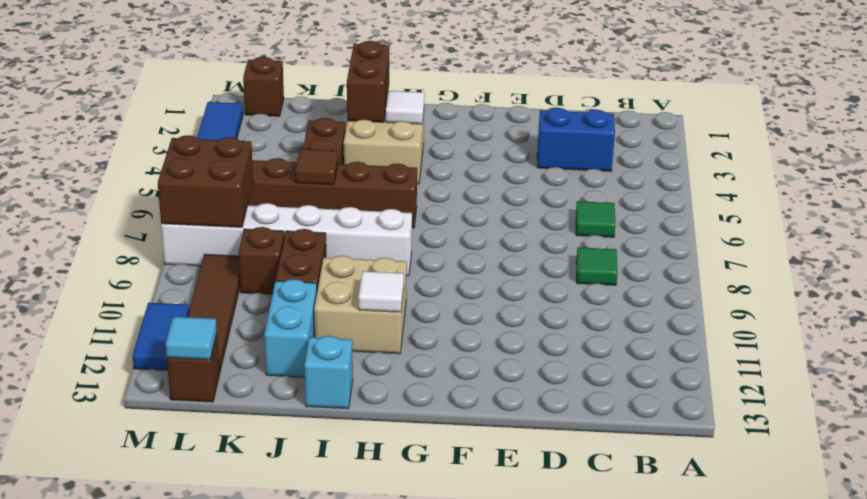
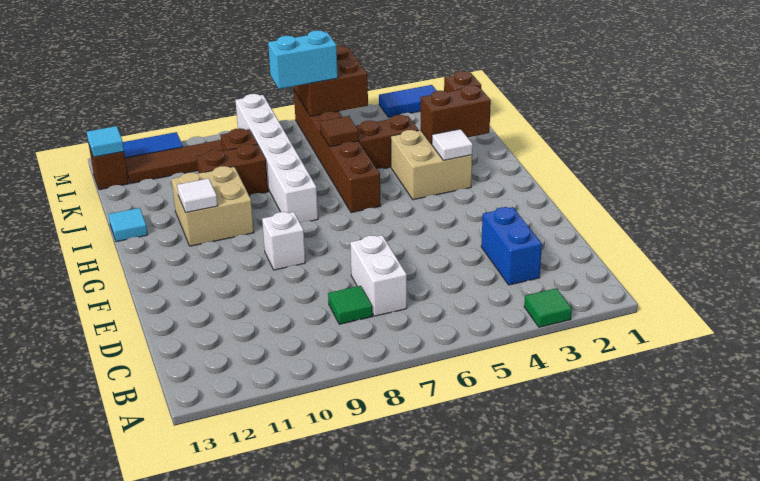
green 1x1 tile [576,201,615,237] -> green 1x1 tile moved to [524,288,572,327]
none -> white 1x2 brick [350,235,407,316]
none -> white 1x1 brick [262,212,305,270]
cyan 1x1 brick [304,336,353,409] -> cyan 1x1 tile [109,208,148,242]
cyan 1x2 brick [264,279,317,377] -> cyan 1x2 brick moved to [268,31,338,89]
brown 2x2 brick [158,135,253,227] -> brown 2x2 brick moved to [294,46,368,116]

